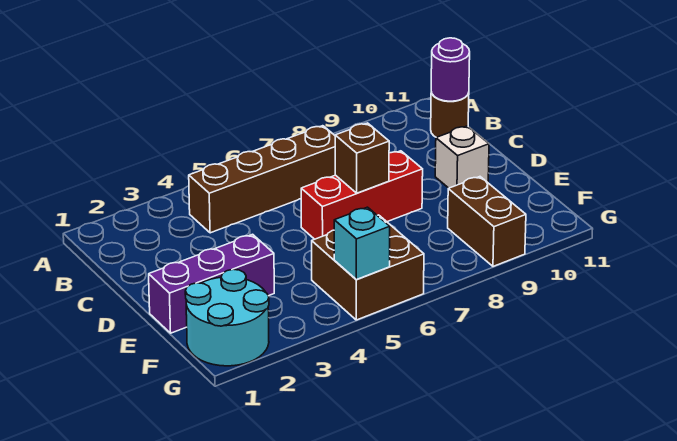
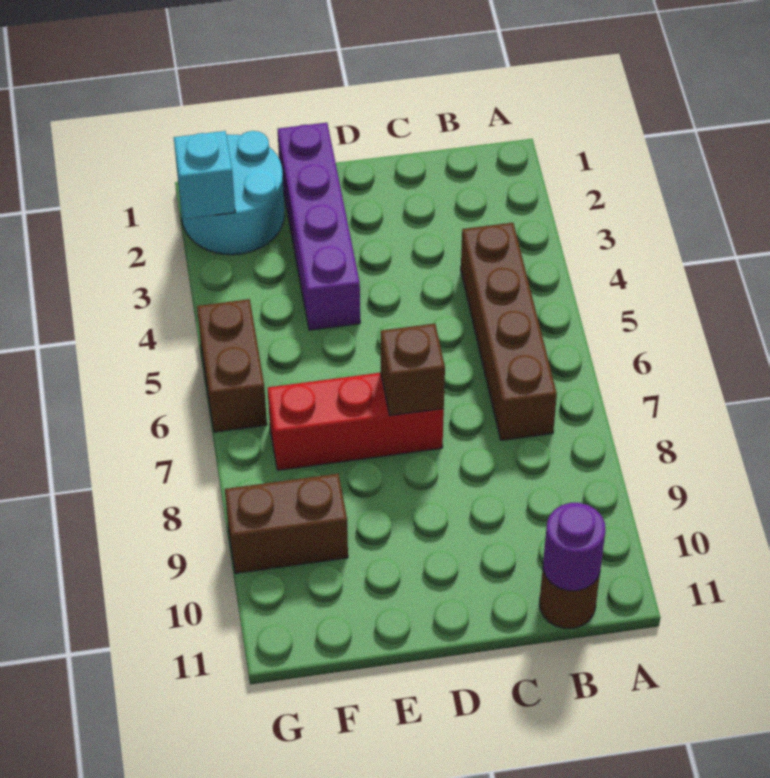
red 1x3 brick [301,151,423,239] -> red 1x3 brick turned to [268,373,444,470]
white 1x1 brick [435,126,489,188] -> none
purple 1x3 brick [149,234,274,333] -> purple 1x4 brick [278,123,360,330]
brown 2x2 brick [312,215,424,320] -> brown 1x2 brick [197,299,267,432]
cyan 1x1 brick [334,207,390,280] -> cyan 1x1 brick moved to [174,131,235,219]

